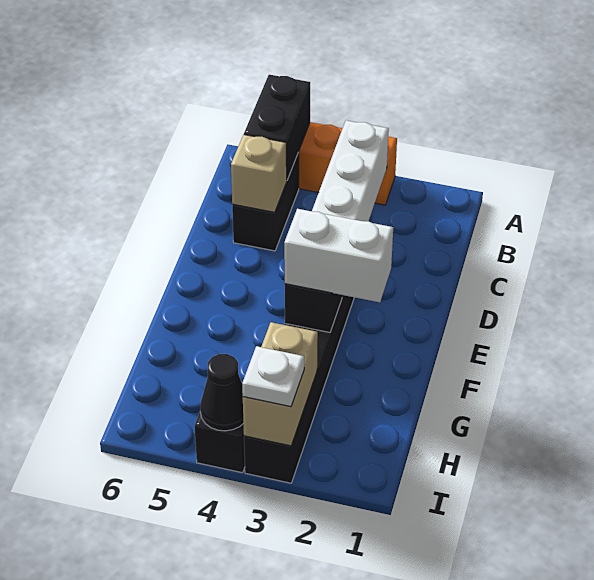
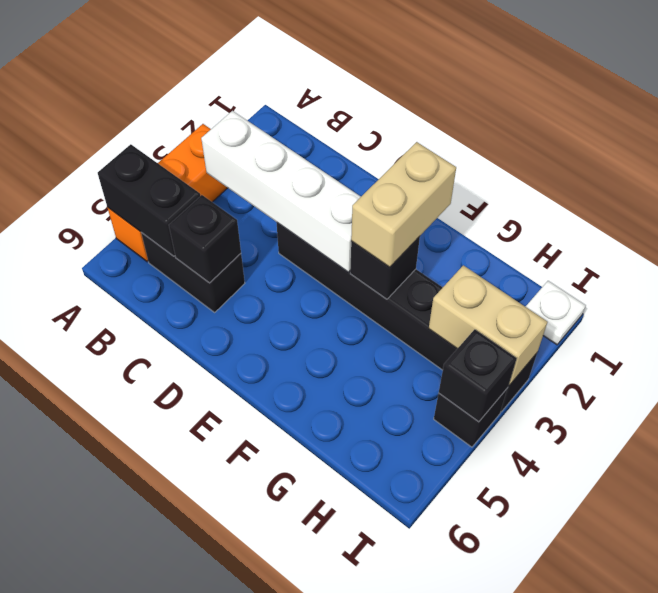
tan 1x1 brick [231,135,287,212] -> black 1x1 brick [169,195,241,283]
white 1x2 brick [284,209,393,302] -> tan 1x2 brick [351,142,456,267]
white 1x1 plate [242,346,304,407] -> white 1x1 plate moved to [526,281,586,345]
black 1x1 cone [200,354,243,431] -> black 1x1 brick [439,329,517,422]

